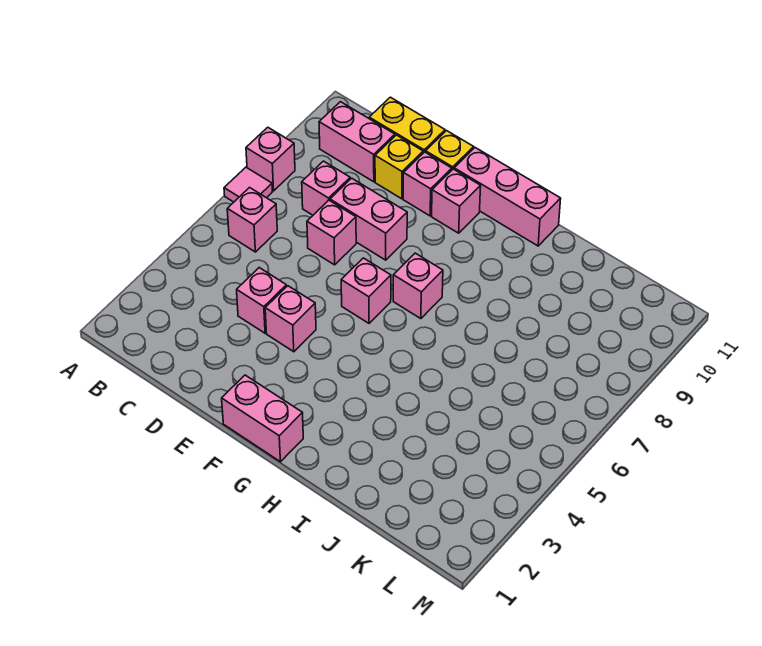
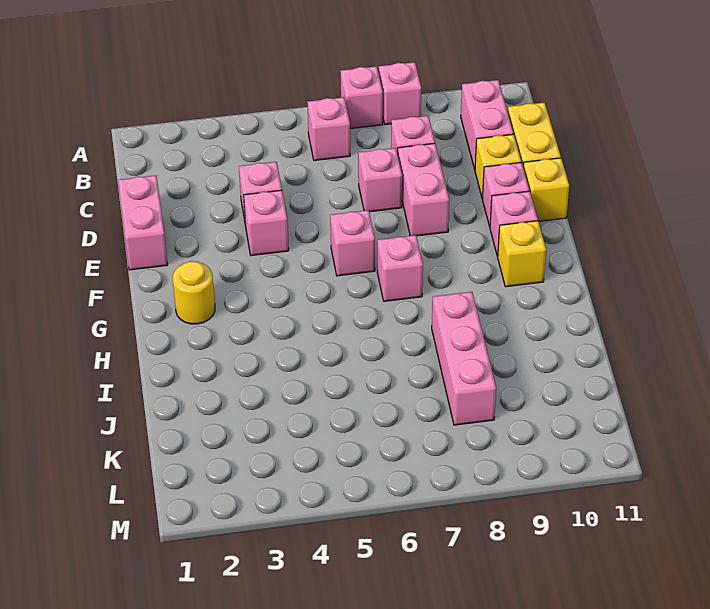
pink 1x1 tile [224,167,272,202] -> pink 1x1 brick [341,66,383,129]
pink 1x2 brick [222,375,303,462] -> pink 1x2 brick moved to [118,175,168,270]
pink 1x3 brick [454,148,561,246] -> pink 1x3 brick moved to [432,292,496,425]
none -> yellow 1x1 round brick [173,261,215,324]
none -> yellow 1x1 brick [498,221,546,287]

